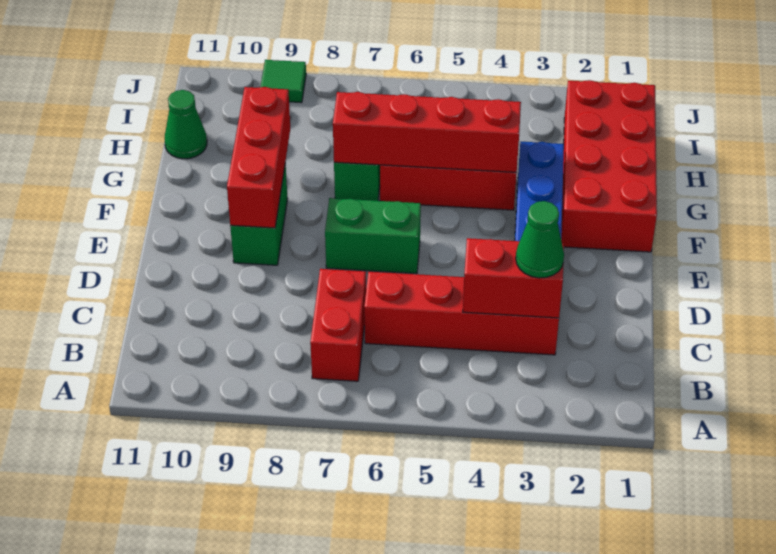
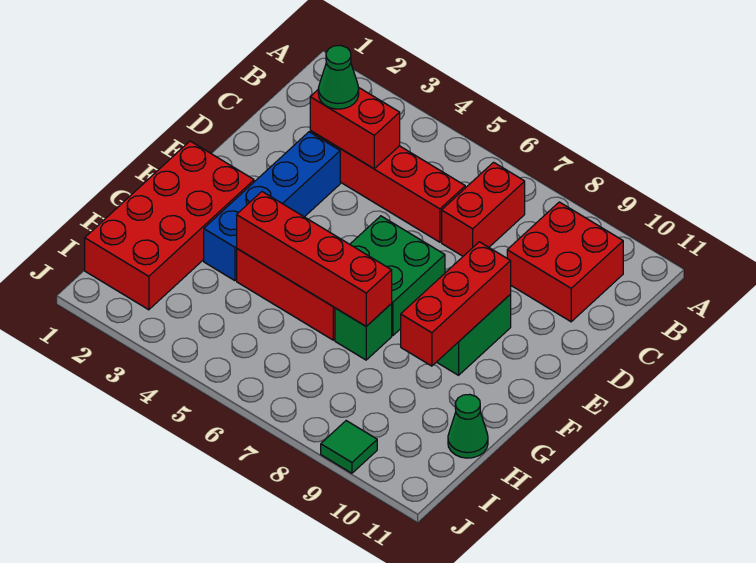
none -> red 2x2 brick [507,202,623,322]
green 1x2 brick [325,198,421,274] -> green 2x2 brick [350,216,445,336]

